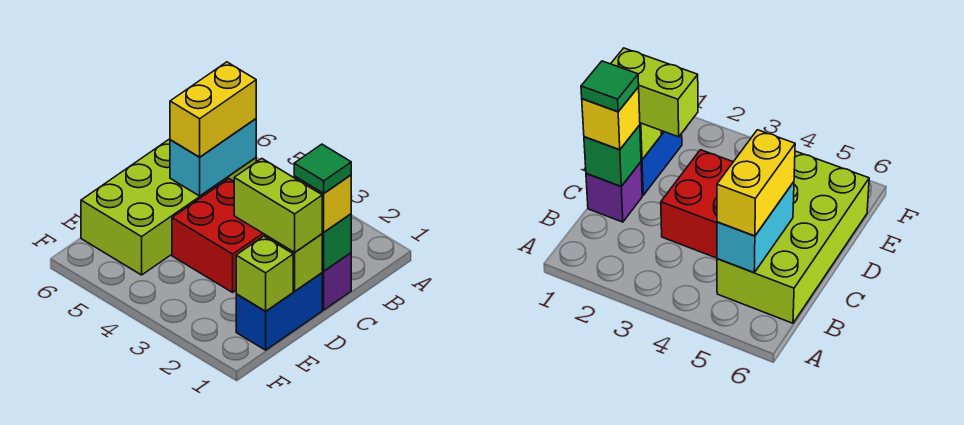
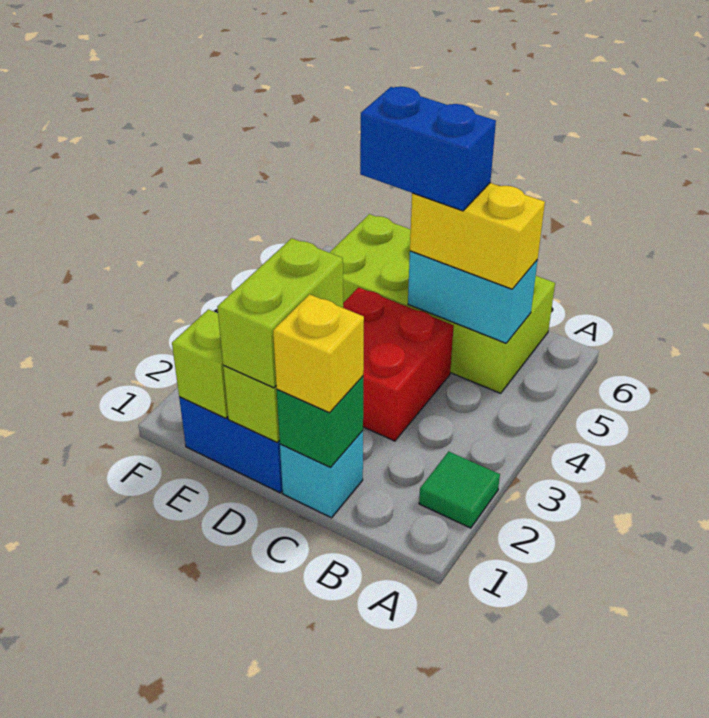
purple 1x1 brick [322,253,351,310] -> cyan 1x1 brick [280,431,363,518]
green 1x1 tile [294,144,351,193] -> green 1x1 tile moved to [419,452,500,528]
none -> blue 1x2 brick [360,87,496,211]

